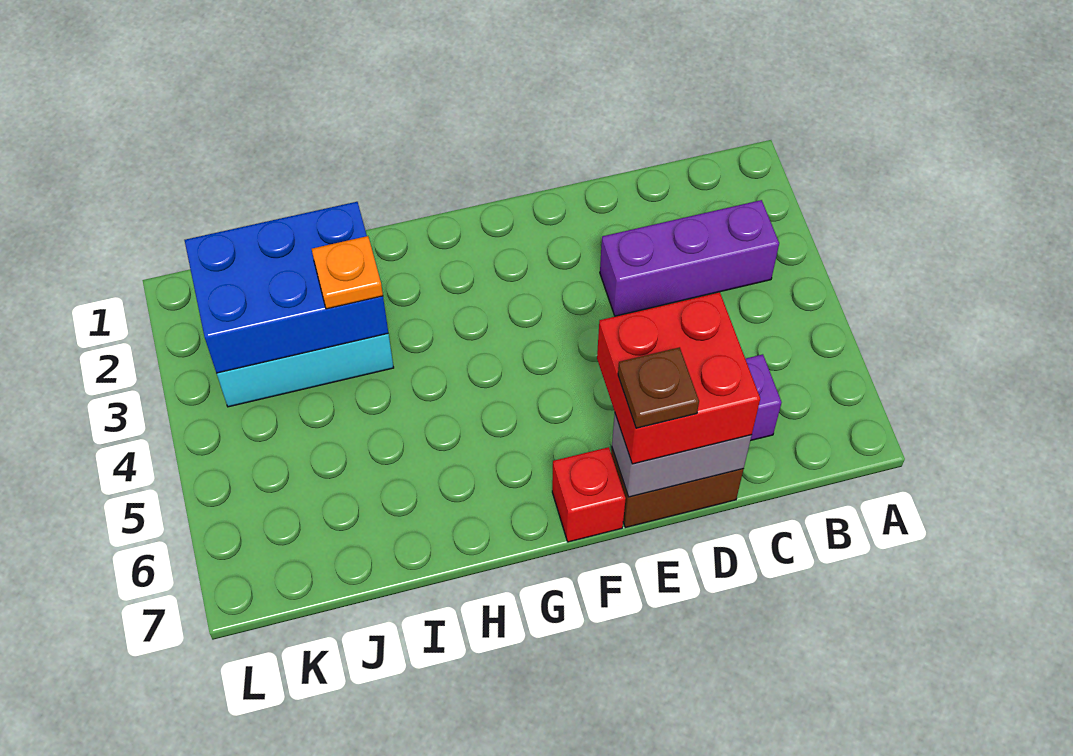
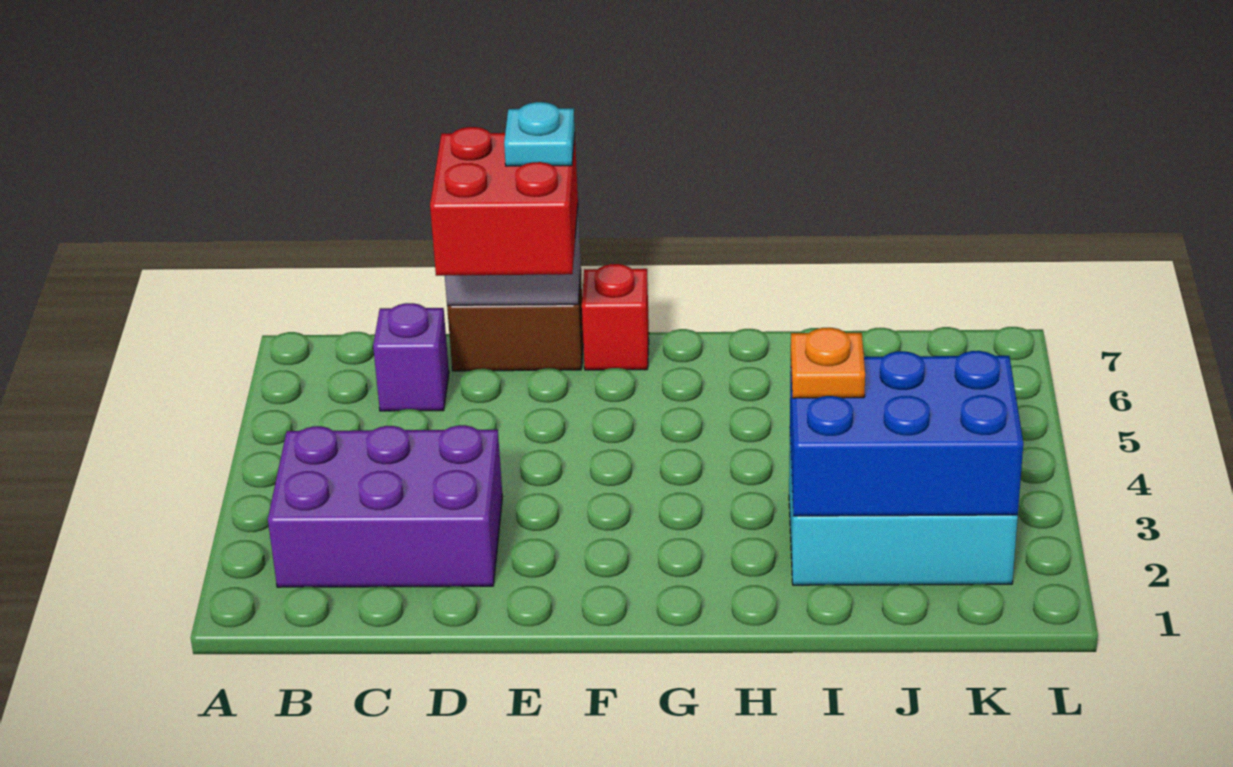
purple 1x3 brick [600,200,779,316] -> purple 2x3 brick [268,425,502,587]
brown 1x1 plate [618,347,699,428] -> cyan 1x1 plate [504,102,575,166]

